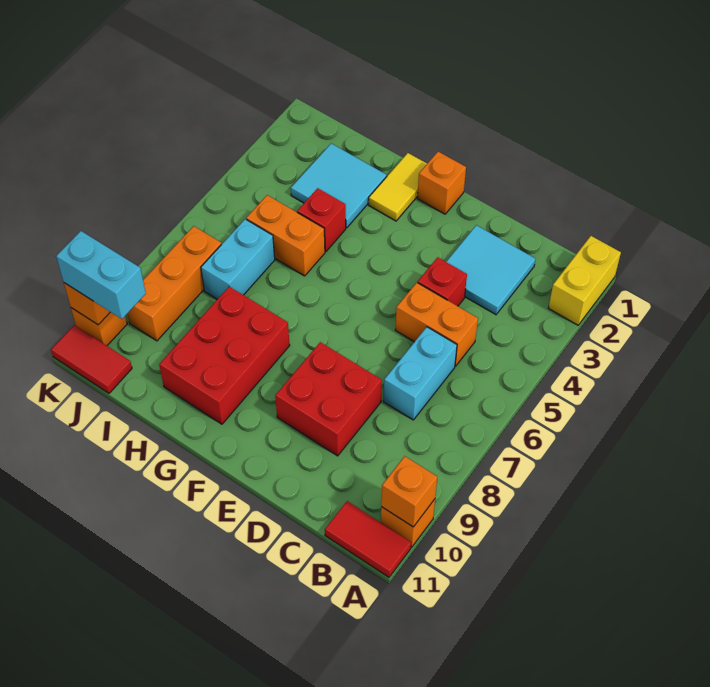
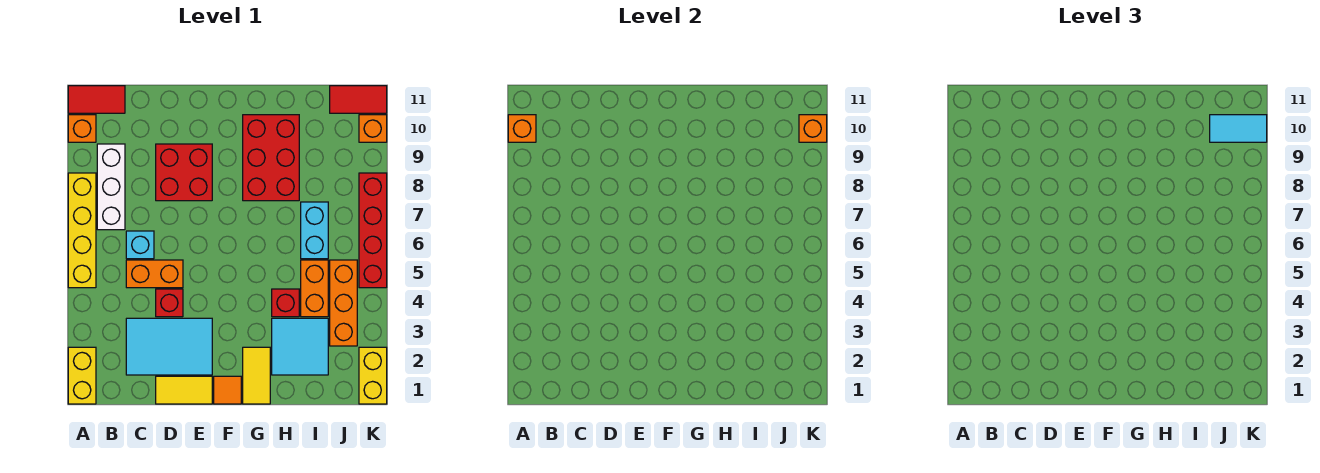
none -> yellow 1x4 brick [68,173,96,288]
none -> white 1x3 brick [97,144,125,230]
cyan 2x2 tile [446,225,535,315] -> cyan 2x3 tile [126,318,212,375]
cyan 1x2 brick [384,327,457,420] -> cyan 1x1 brick [126,231,154,259]
none -> yellow 1x2 tile [156,376,212,404]
orange 1x1 brick [417,152,466,214] -> orange 1x1 tile [214,376,241,404]
orange 1x2 brick [246,195,325,276] -> orange 1x2 brick turned to [301,260,328,317]
orange 1x3 brick [127,226,221,341] -> orange 1x3 brick moved to [330,260,357,346]
cyan 1x2 brick [56,231,146,319] -> cyan 1x2 tile [1210,115,1267,142]
none -> yellow 1x2 brick [359,347,387,404]
none -> red 1x4 brick [359,173,387,288]

